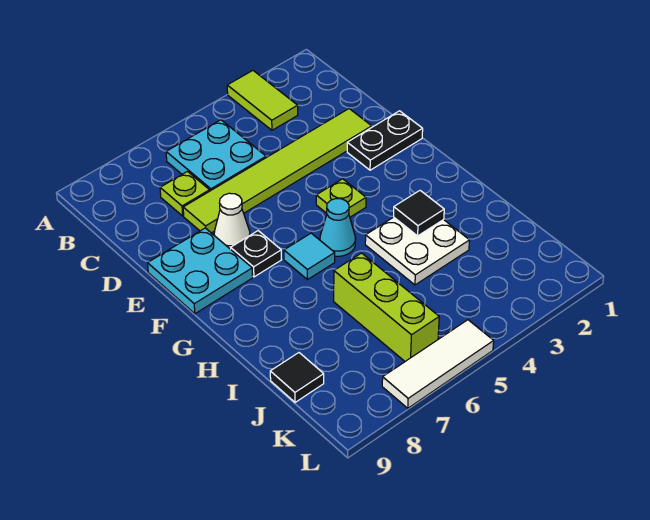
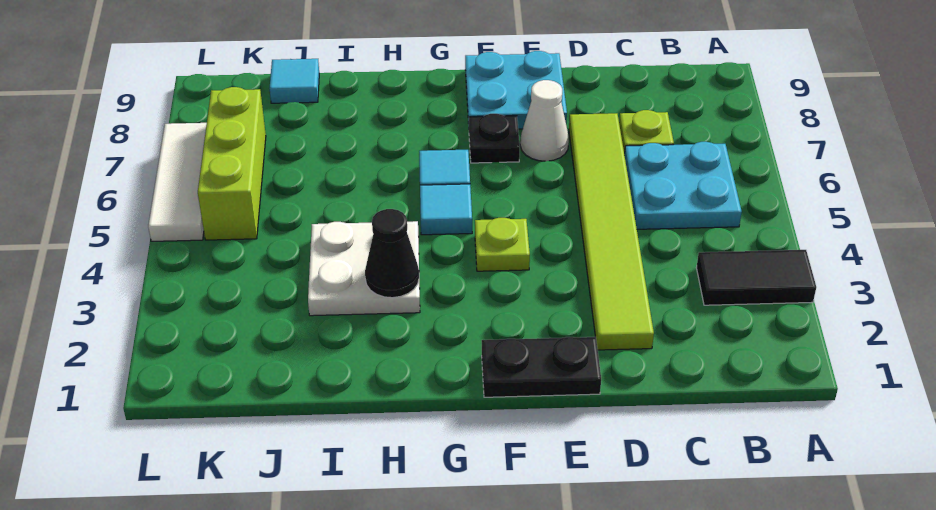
lime 1x2 tile [227,71,298,130] -> black 1x2 tile [696,250,816,305]
black 1x2 plate [347,111,423,170] -> black 1x2 plate turned to [482,337,601,397]
cyan 1x1 cone [320,199,356,256] -> cyan 1x1 tile [420,184,472,235]
black 1x1 tile [394,191,444,236] -> black 1x1 cone [365,209,419,298]
lime 1x3 brick [334,253,439,361] -> lime 1x3 brick turned to [198,87,266,240]
black 1x1 tile [270,353,324,402] -> cyan 1x1 tile [270,59,319,103]

